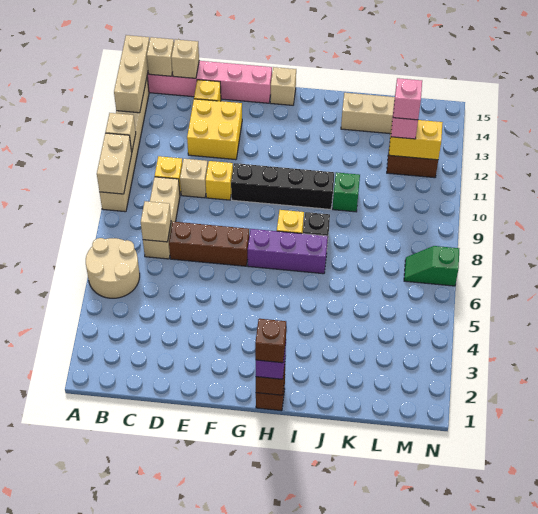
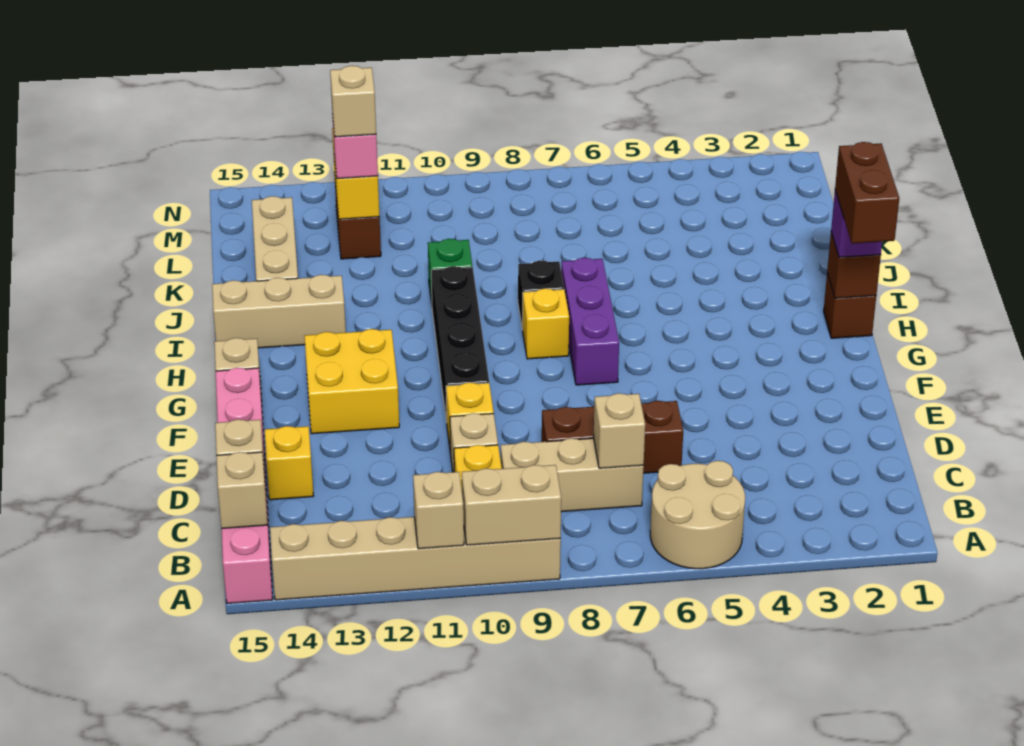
tan 1x3 brick [114,35,149,113] -> tan 1x3 brick moved to [212,275,346,348]
brown 1x3 brick [169,222,249,266] -> brown 1x3 brick turned to [542,401,683,473]
yellow 2x2 brick [187,99,242,160] -> yellow 2x2 brick moved to [304,329,399,434]
brown 1x1 brick [255,319,286,363] -> brown 1x2 brick [835,142,899,244]
pink 1x1 brick [393,78,422,120] -> tan 1x1 brick [330,66,376,137]
green 1x2 slope [404,246,459,286] -> none

